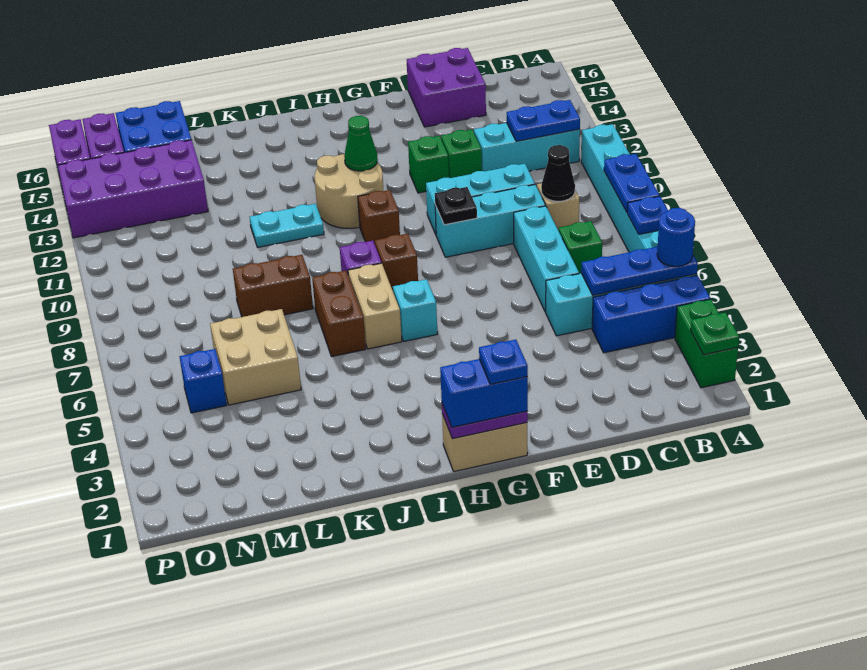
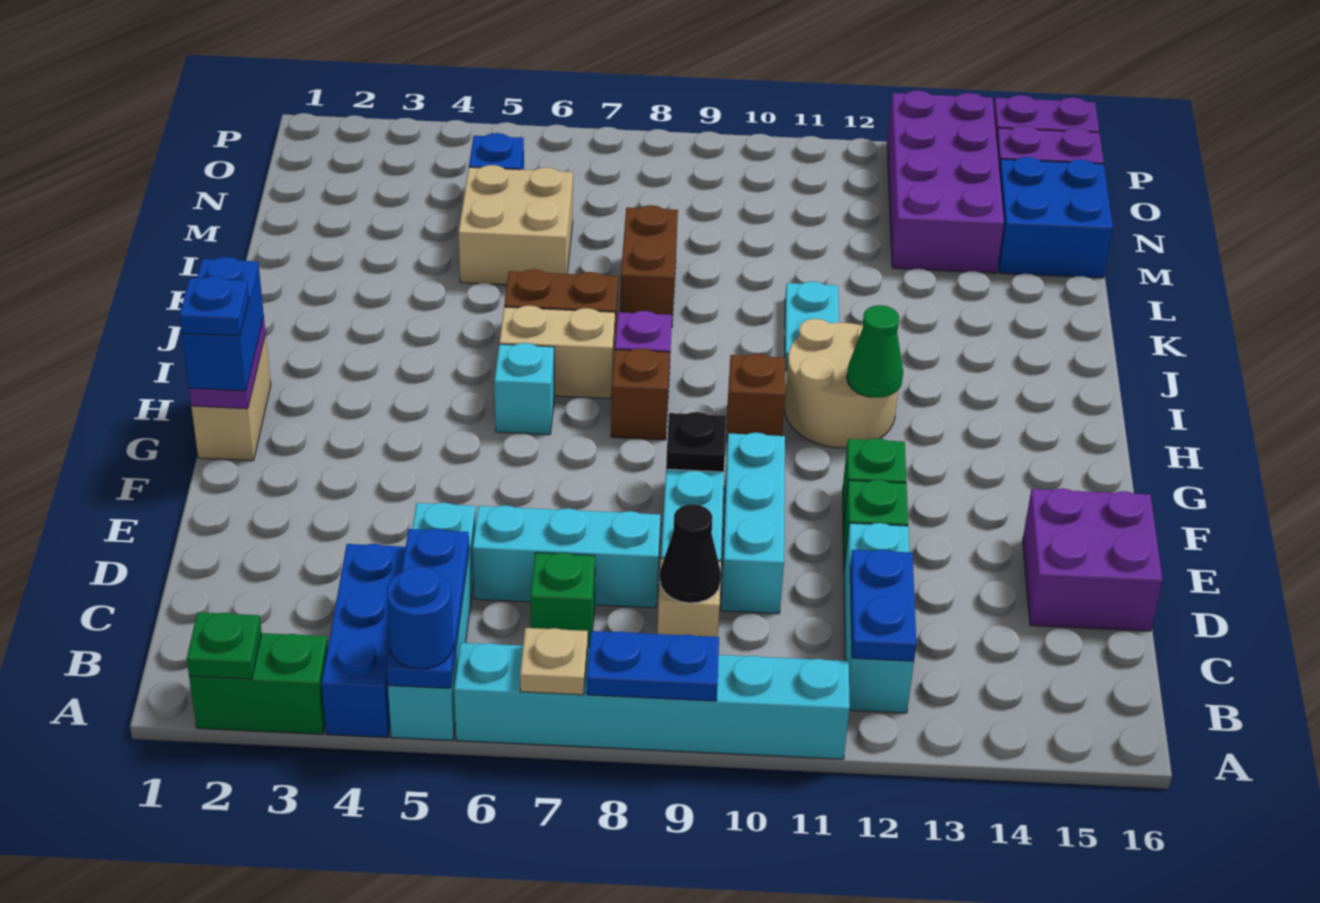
blue 1x1 plate [627,196,668,234] -> tan 1x1 plate [520,628,588,695]

